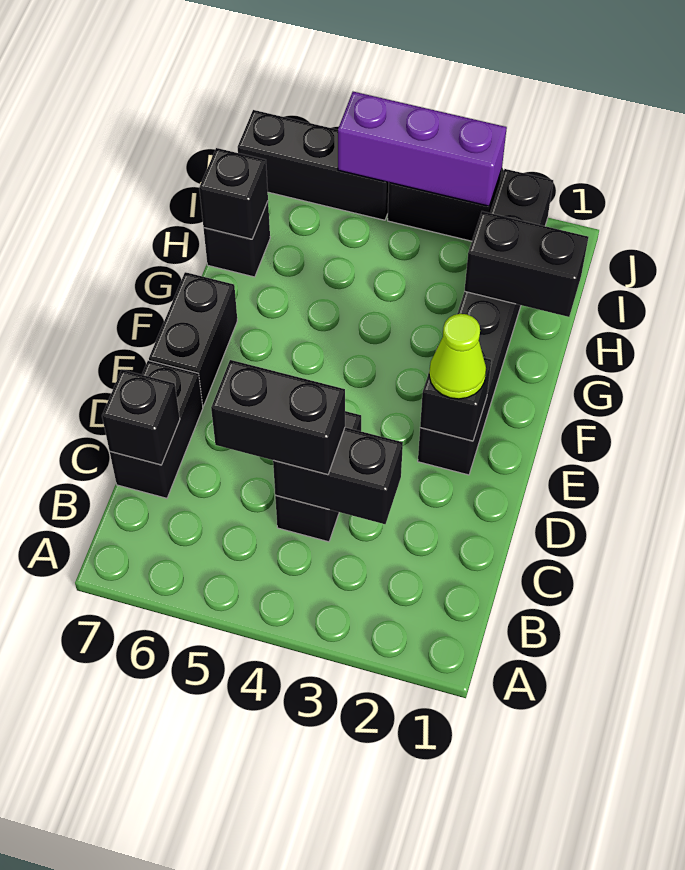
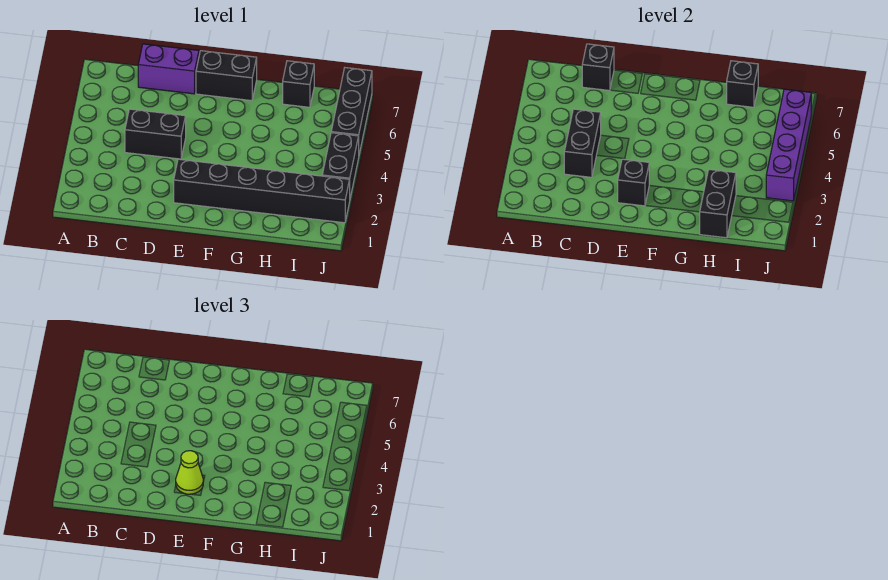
black 1x2 brick [211,360,345,474] -> none
black 1x2 brick [110,361,203,498] -> purple 1x2 brick [138,44,199,94]
purple 1x3 brick [338,92,507,206] -> purple 1x4 brick [766,89,811,201]

